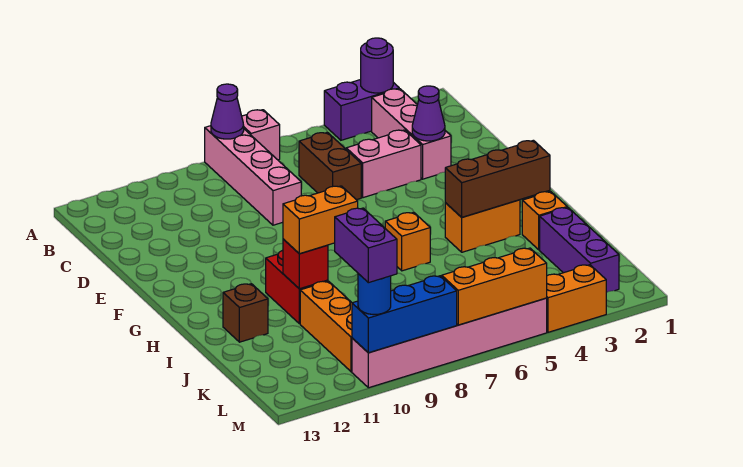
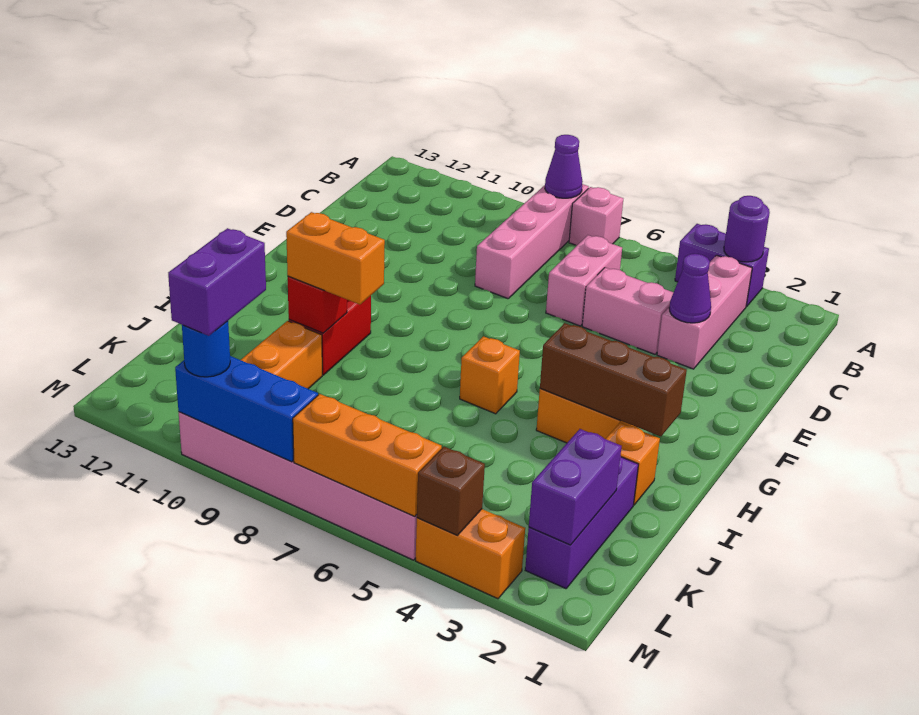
brown 1x2 brick [299,132,361,200] -> pink 1x2 brick [546,235,622,326]
brown 1x1 brick [223,284,268,342] -> brown 1x1 brick moved to [417,447,485,535]
none -> purple 1x2 brick [529,429,622,545]

